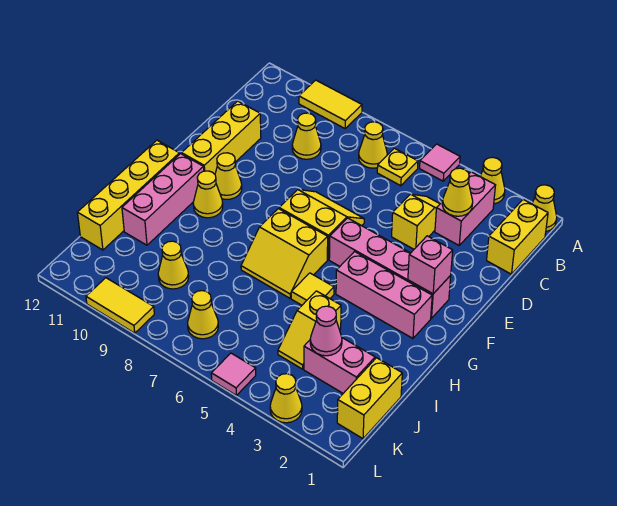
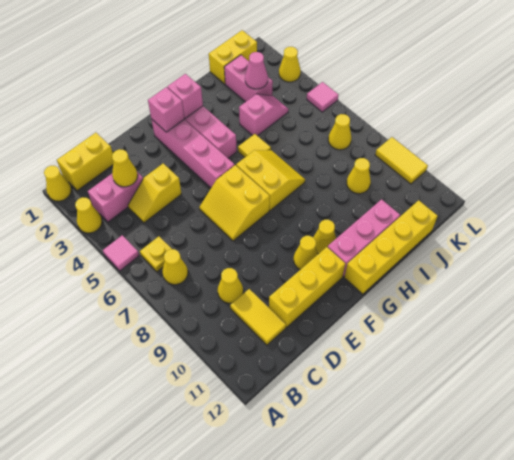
yellow 1x2 tile [299,80,362,128] -> yellow 1x2 tile moved to [230,289,286,345]
none -> pink 1x1 brick [167,74,203,119]
yellow 1x2 slope [278,291,341,369] -> pink 1x2 slope [239,94,289,136]

